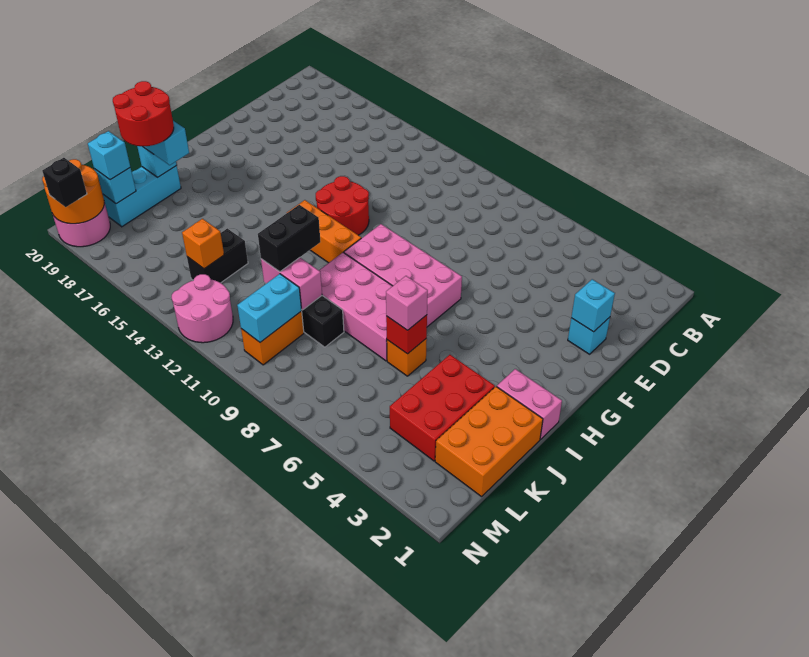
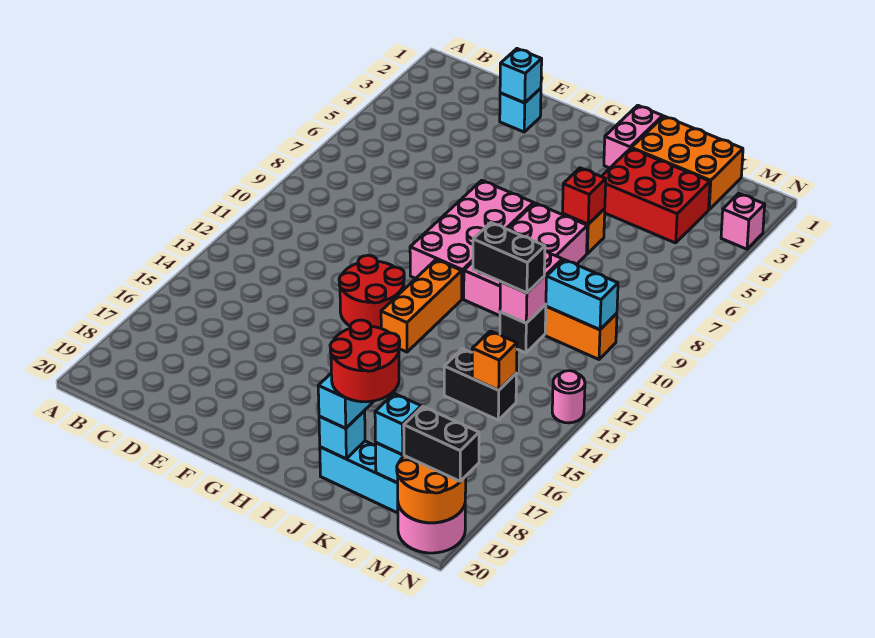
pink 1x1 brick [386,276,428,330] -> pink 1x1 brick moved to [721,193,765,249]
pink 2x2 round brick [172,274,233,343] -> pink 1x1 round brick [552,371,585,423]
black 1x1 brick [42,158,87,207] -> black 1x2 brick [404,407,479,481]

